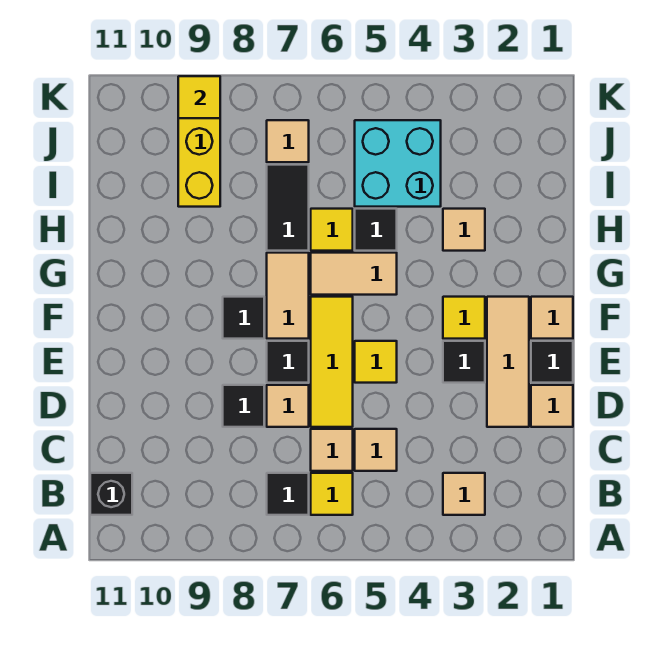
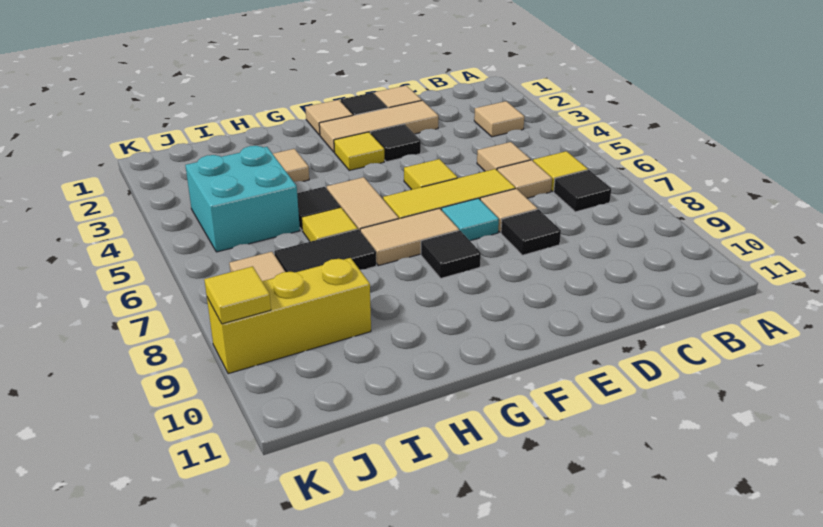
black 1x1 brick [90,473,132,515] -> none
black 1x1 tile [267,341,309,383] -> cyan 1x1 tile [442,198,499,241]

